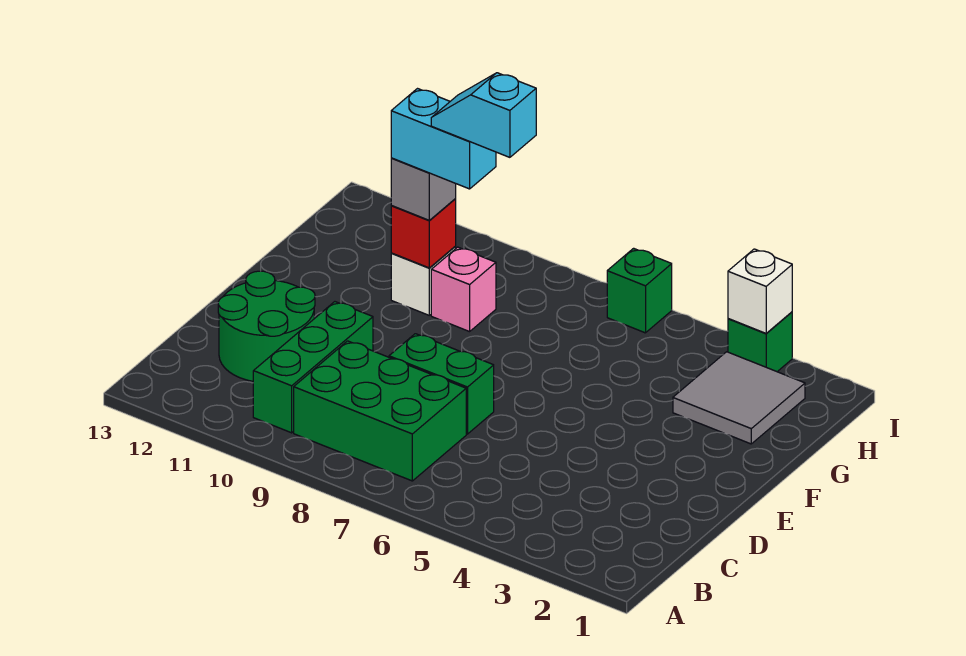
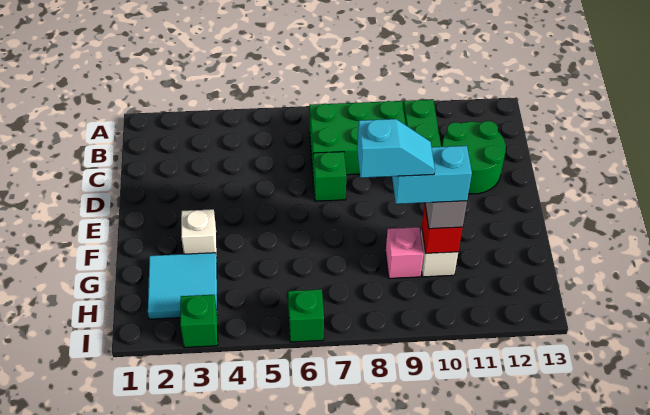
green 1x2 brick [389,334,494,434] -> green 1x1 brick [313,152,346,201]
grey 2x2 tile [673,352,805,444] -> cyan 2x2 tile [148,253,217,319]
white 1x1 brick [728,249,792,333] -> white 1x1 brick moved to [181,209,217,256]

